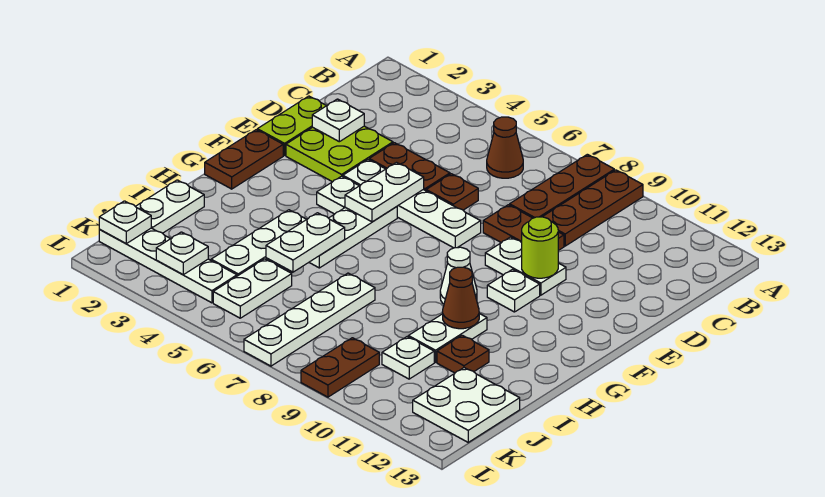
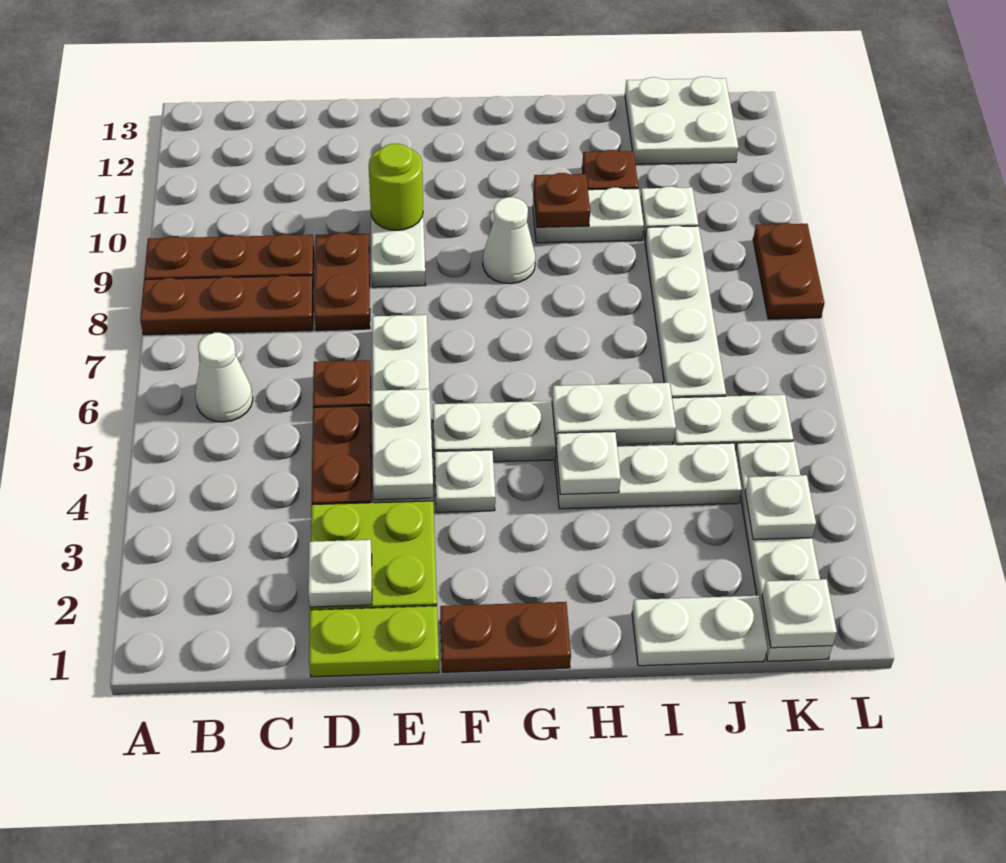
brown 1x1 cone [487,117,523,178] -> white 1x1 cone [195,333,253,422]
white 1x2 plate [345,163,424,222] -> white 1x2 plate turned to [372,389,433,500]
white 1x1 plate [487,269,540,312] -> white 1x1 plate moved to [556,432,621,494]
brown 1x1 cone [443,267,479,329] -> brown 1x1 plate [534,173,590,227]
white 1x4 plate [244,273,375,366] -> white 1x4 plate turned to [645,226,726,398]
brown 1x2 plate [301,338,379,397] -> brown 1x2 plate turned to [753,223,824,319]

